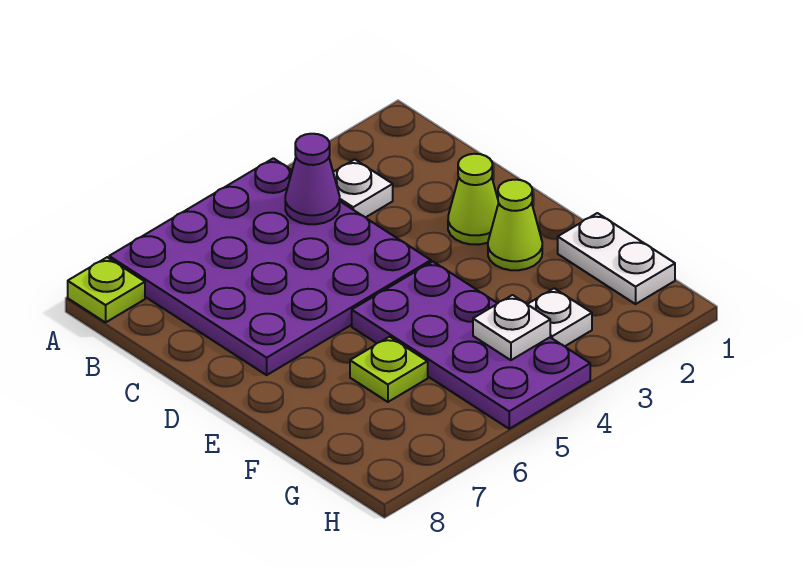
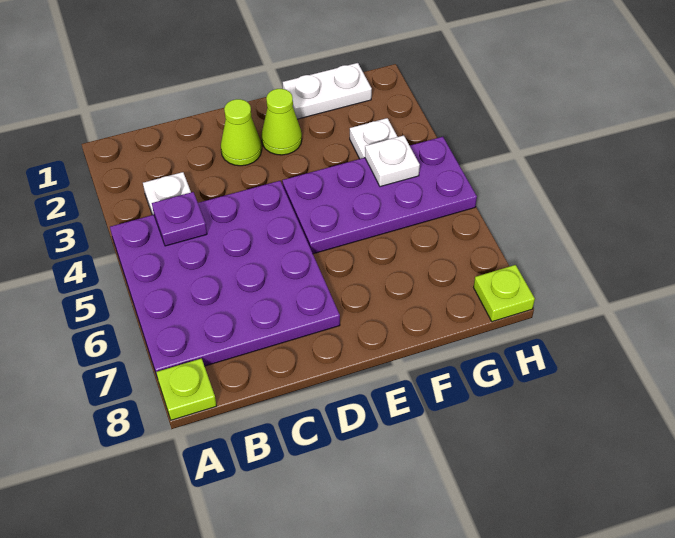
purple 1x1 cone [285,134,340,224] -> purple 1x1 plate [152,192,207,246]
lime 1x1 plate [350,337,428,402] -> lime 1x1 plate moved to [474,265,535,322]

